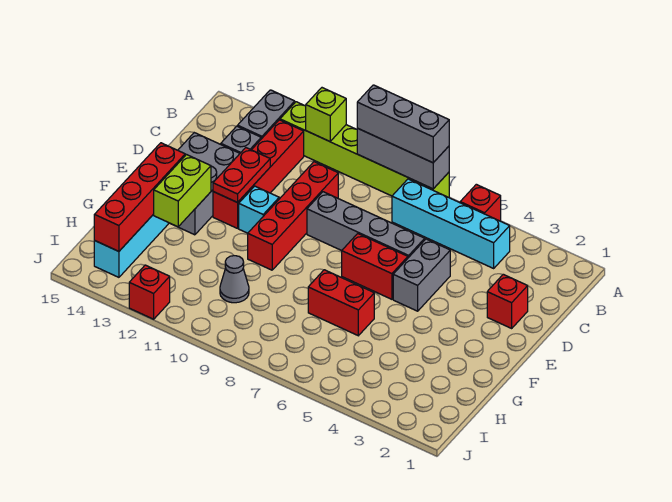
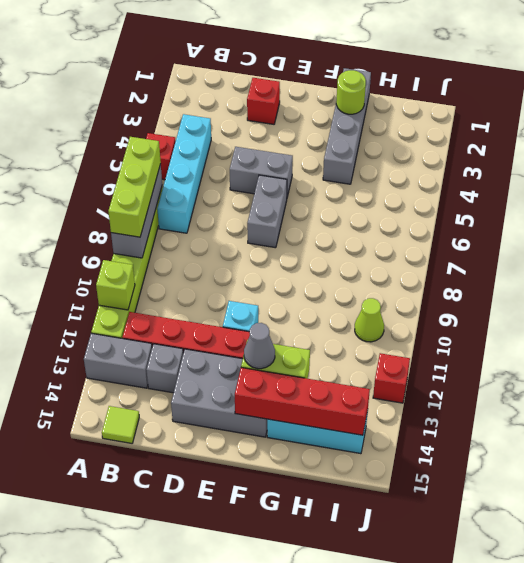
grey 1x3 brick [357,85,449,163] -> lime 1x3 brick [108,137,161,237]
none -> lime 1x1 tile [102,406,139,443]
red 1x4 brick [248,162,338,270] -> none
grey 1x4 brick [307,192,425,258] -> grey 1x4 brick moved to [323,68,371,184]
red 1x2 plate [213,148,270,203] -> none
red 1x2 brick [342,234,408,299] -> grey 1x2 brick [247,175,287,248]
none -> lime 1x1 round brick [336,70,366,114]
red 1x2 brick [308,270,374,336] -> none
grey 1x1 cone [220,256,249,303] -> grey 1x1 cone moved to [244,323,275,369]
none -> lime 1x1 cone [355,298,384,342]

